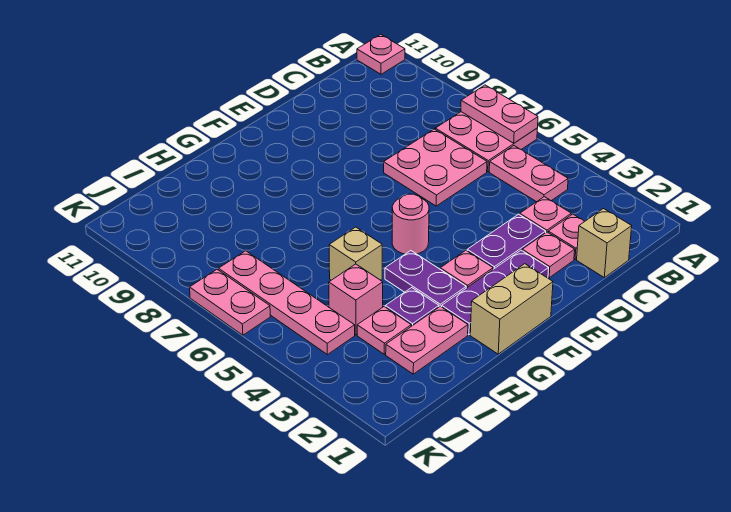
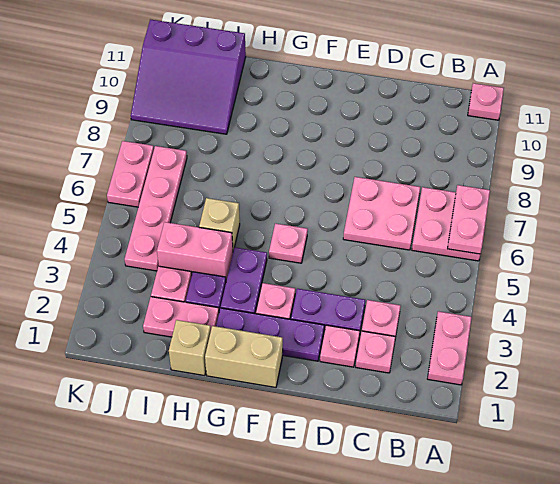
pink 1x2 plate [489,146,568,202] -> pink 1x2 plate moved to [427,311,472,385]
tan 1x1 brick [577,209,632,278] -> tan 1x1 brick moved to [169,320,211,376]
pink 1x1 round brick [392,194,429,254] -> pink 1x1 plate [269,223,308,263]
pink 1x1 brick [329,264,383,335] -> pink 1x2 brick [157,222,233,281]
none -> purple 3x3 slope [131,19,246,134]

